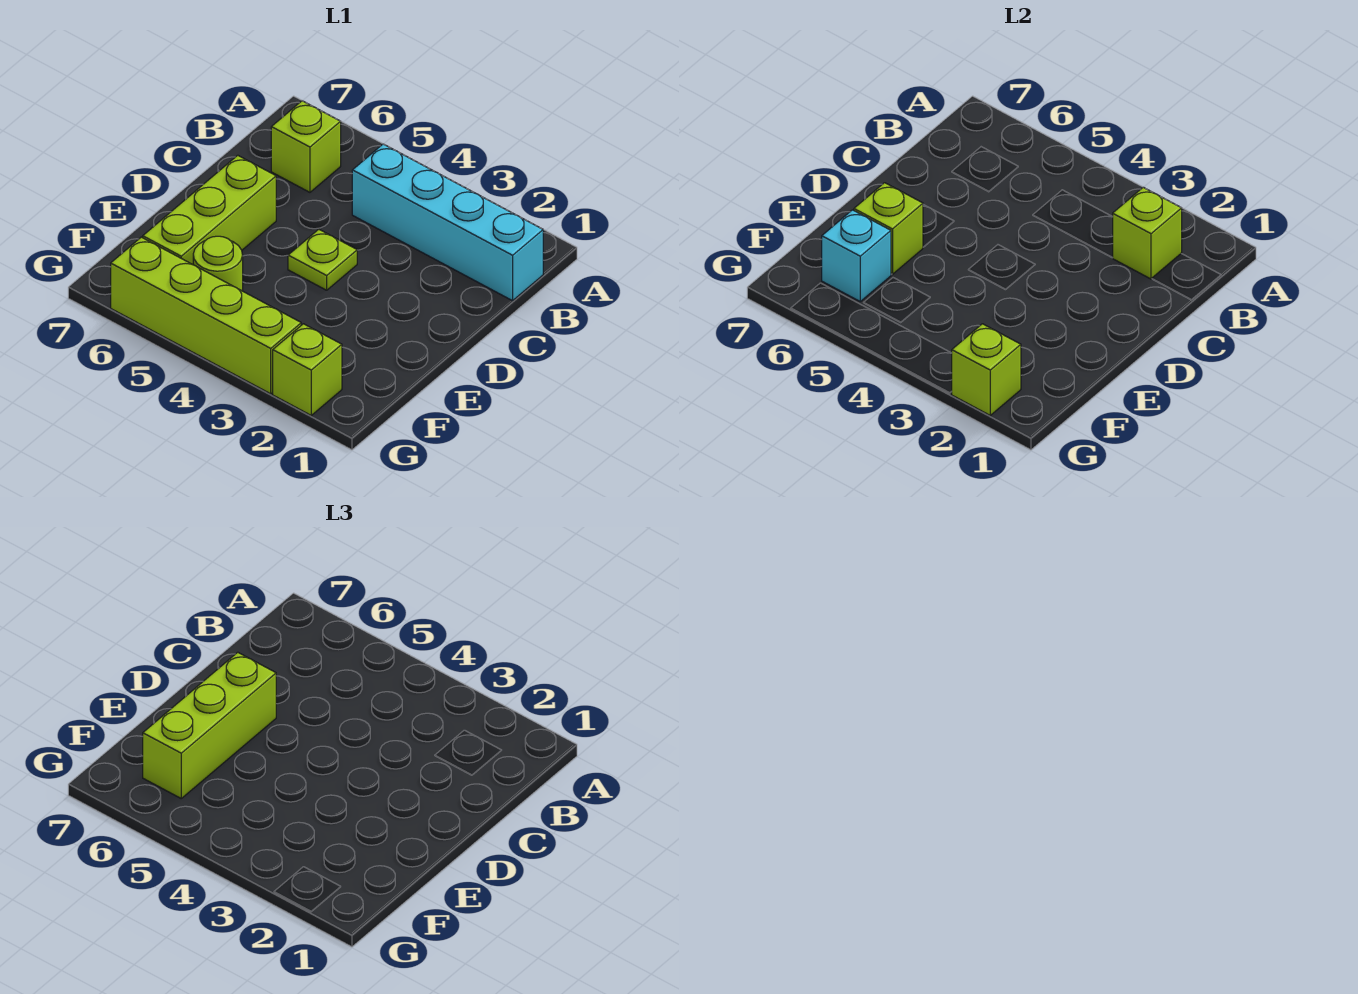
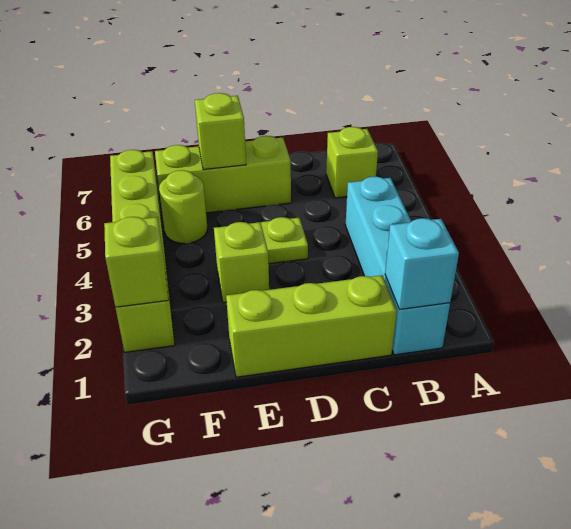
lime 1x1 brick [1113,187,1182,279] -> lime 1x1 brick moved to [214,222,269,303]
lime 1x3 brick [143,652,276,798] -> lime 1x3 brick moved to [226,275,397,377]
cyan 1x1 brick [822,210,891,301] -> cyan 1x1 brick moved to [385,218,459,309]

